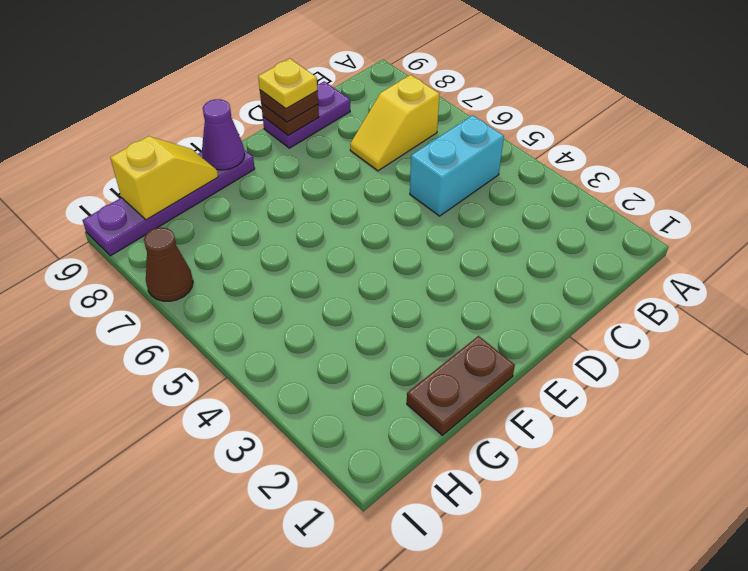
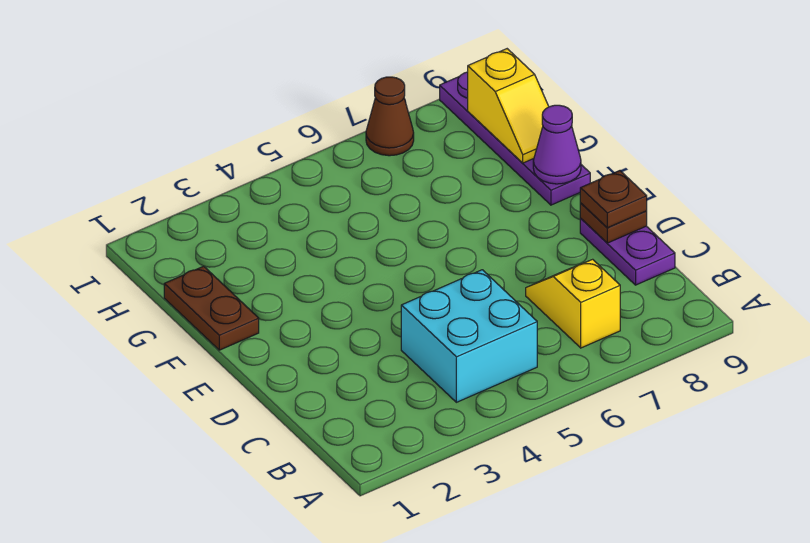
cyan 1x2 brick [410,115,504,216] -> cyan 2x2 brick [401,270,537,402]
yellow 1x1 plate [258,59,317,109] -> none

